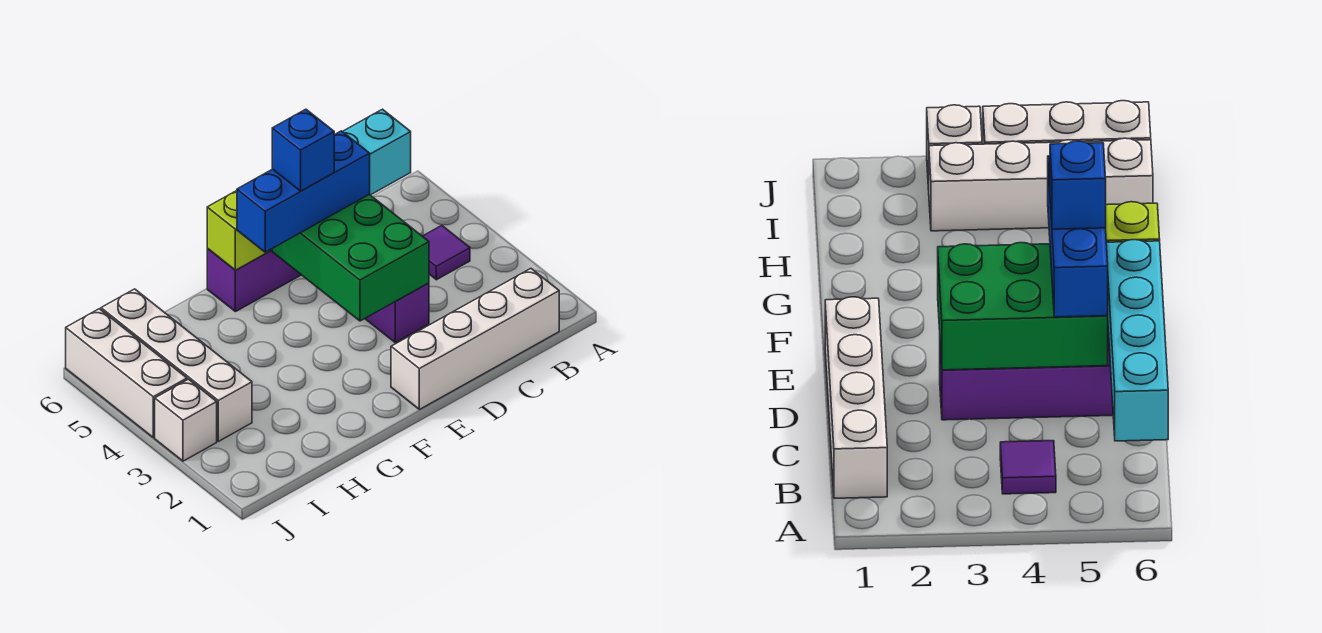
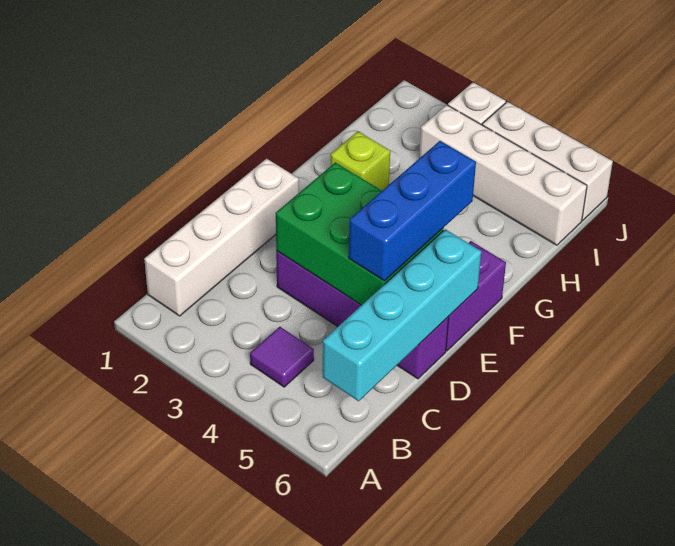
blue 1x1 brick [272,109,334,191] -> none
lime 1x1 brick [207,191,269,270] -> lime 1x1 brick moved to [331,131,390,191]

